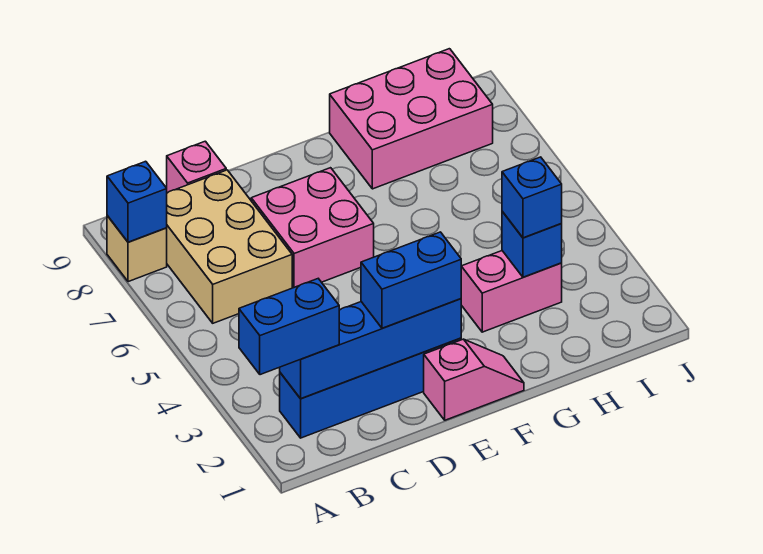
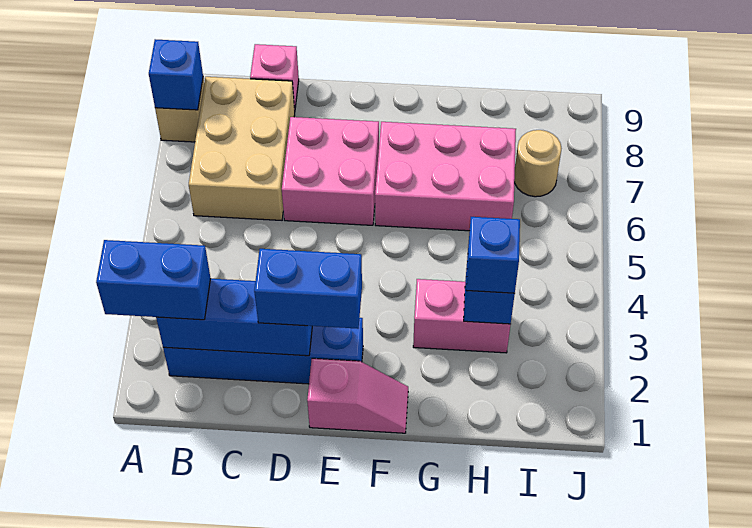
blue 1x4 brick [280,299,461,399] -> blue 1x3 brick [156,279,312,356]
pink 2x3 brick [330,49,493,189] -> pink 2x3 brick moved to [375,122,516,231]
none -> tan 1x1 round brick [514,130,562,197]

